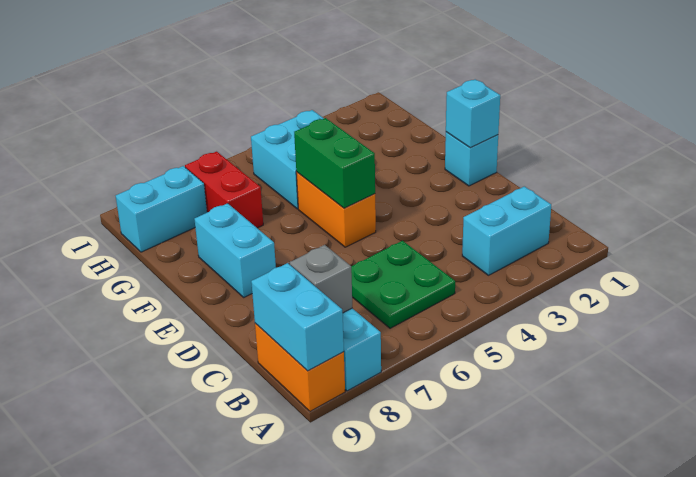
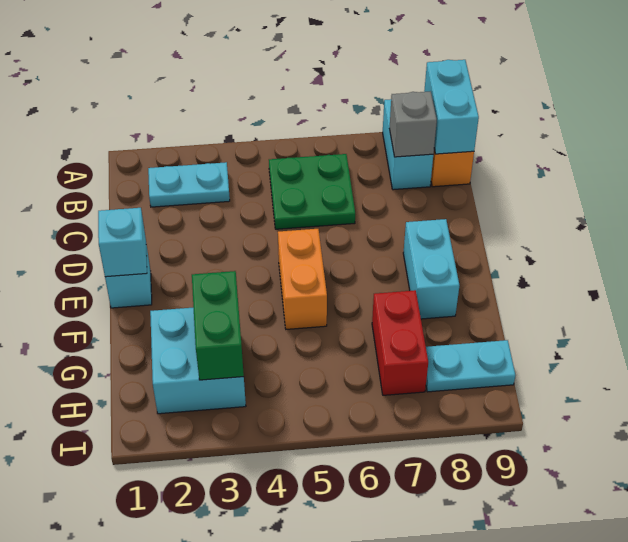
cyan 1x2 brick [462,186,551,275] -> cyan 1x2 plate [148,162,230,207]
green 1x2 brick [294,118,375,208] -> green 1x2 brick moved to [192,271,244,380]
cyan 2x2 brick [251,110,324,209] -> cyan 2x2 brick moved to [150,308,246,414]
cyan 1x2 brick [116,166,207,252] -> cyan 1x2 plate [426,340,515,392]

